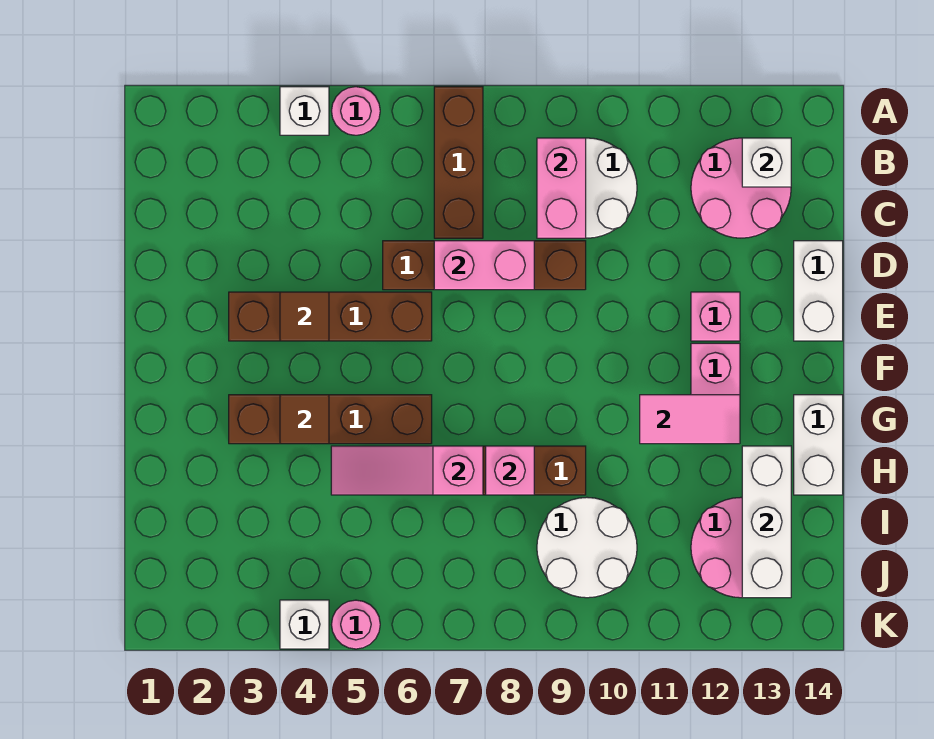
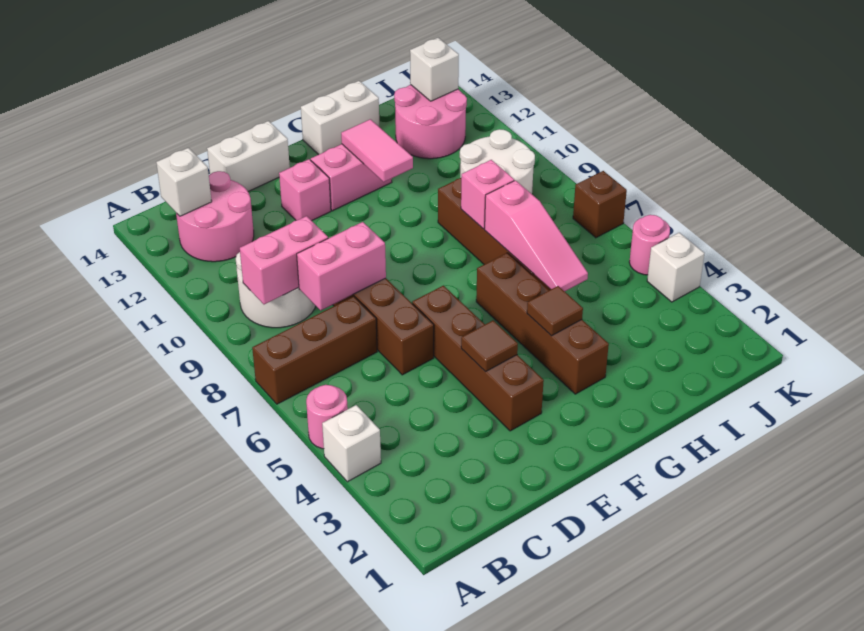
pink 1x2 brick [434,241,534,290] -> pink 1x2 brick turned to [297,222,386,310]
white 1x3 brick [742,446,791,598] -> white 1x1 brick [410,38,459,101]
none -> brown 1x1 brick [573,171,627,238]

